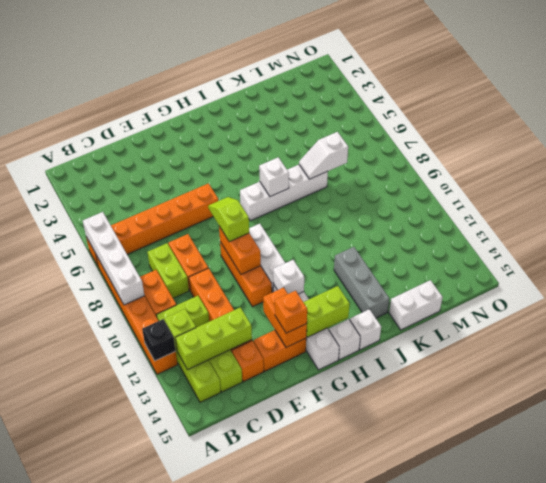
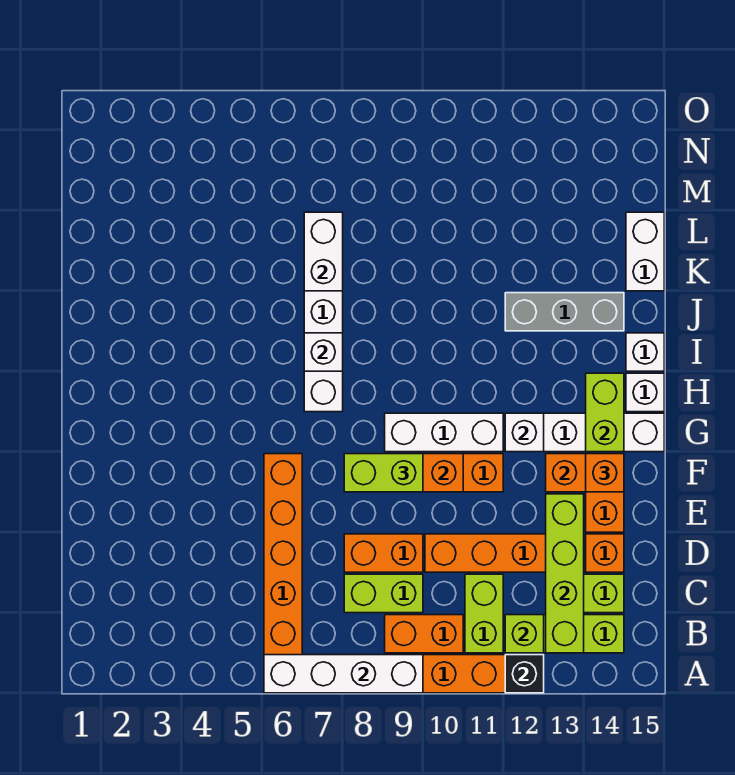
lime 1x3 brick [175,307,252,370] -> lime 1x4 brick [546,494,584,653]
lime 1x2 slope [208,197,249,242] -> lime 1x2 brick [344,454,423,492]
white 1x2 slope [299,132,348,179] -> white 1x2 brick [304,212,343,291]

